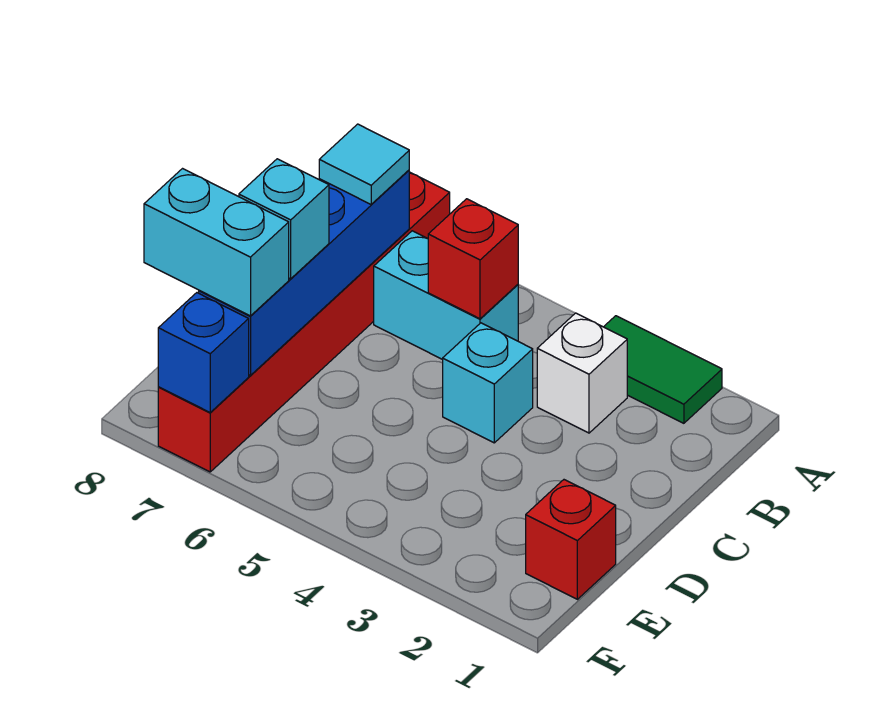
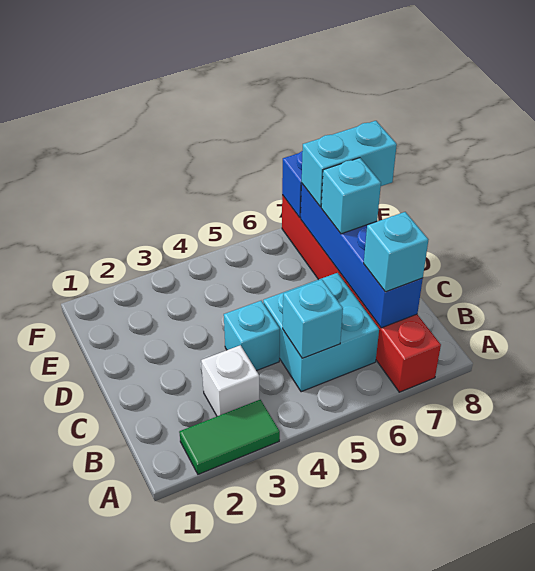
cyan 1x2 brick [374,231,518,360] -> cyan 2x2 brick [263,273,379,392]
red 1x1 brick [428,199,518,319] -> cyan 1x1 brick [283,279,343,358]
cyan 1x1 tile [319,124,409,204] -> cyan 1x1 brick [364,212,428,292]
red 1x1 brick [526,480,616,599] -> none

